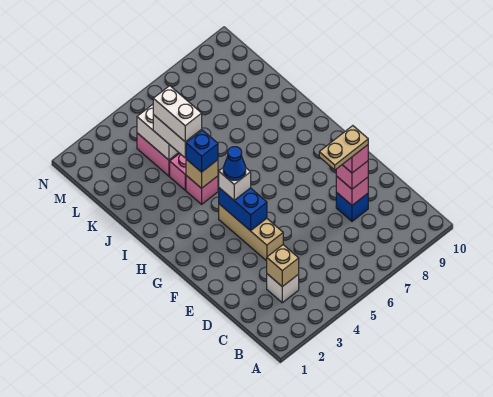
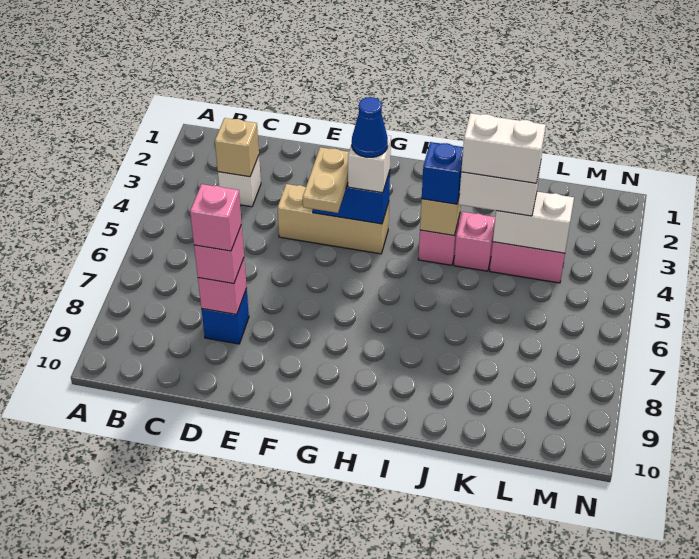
tan 1x2 plate [319,126,368,170] -> tan 1x2 plate moved to [303,147,349,213]

